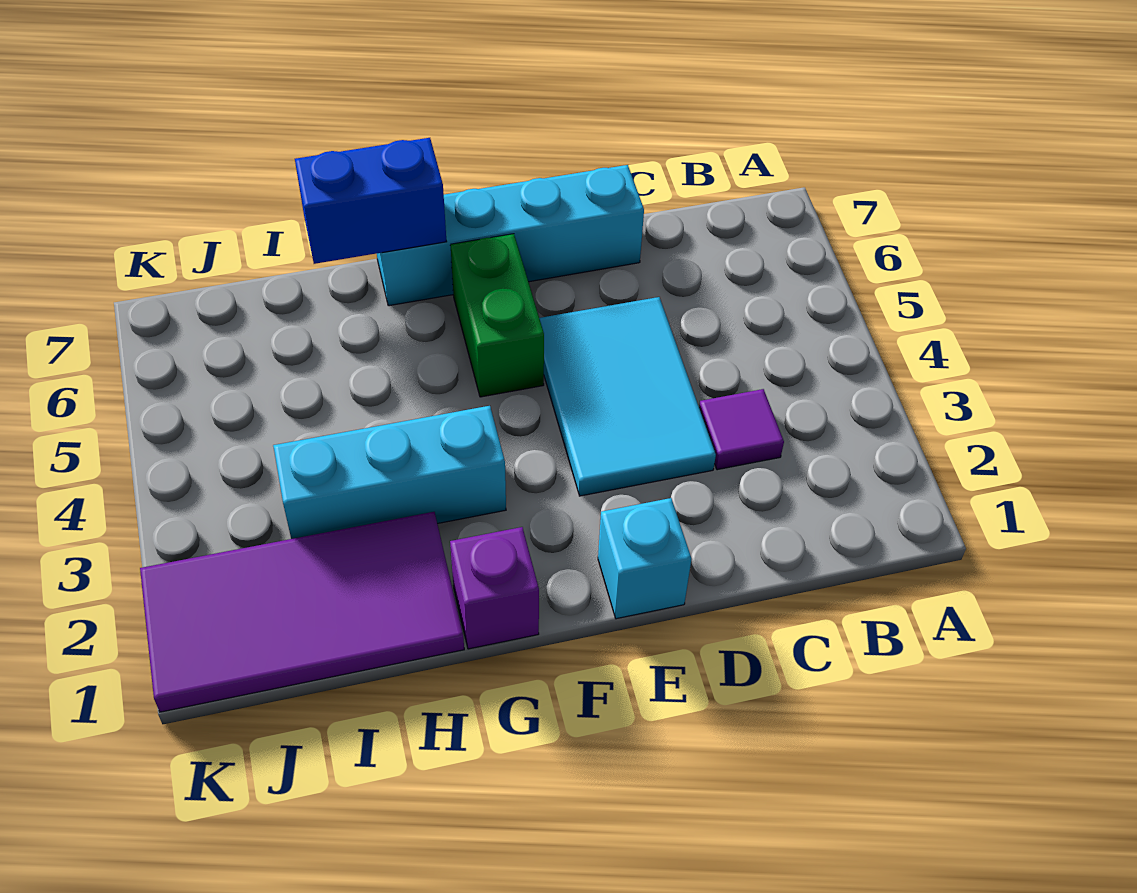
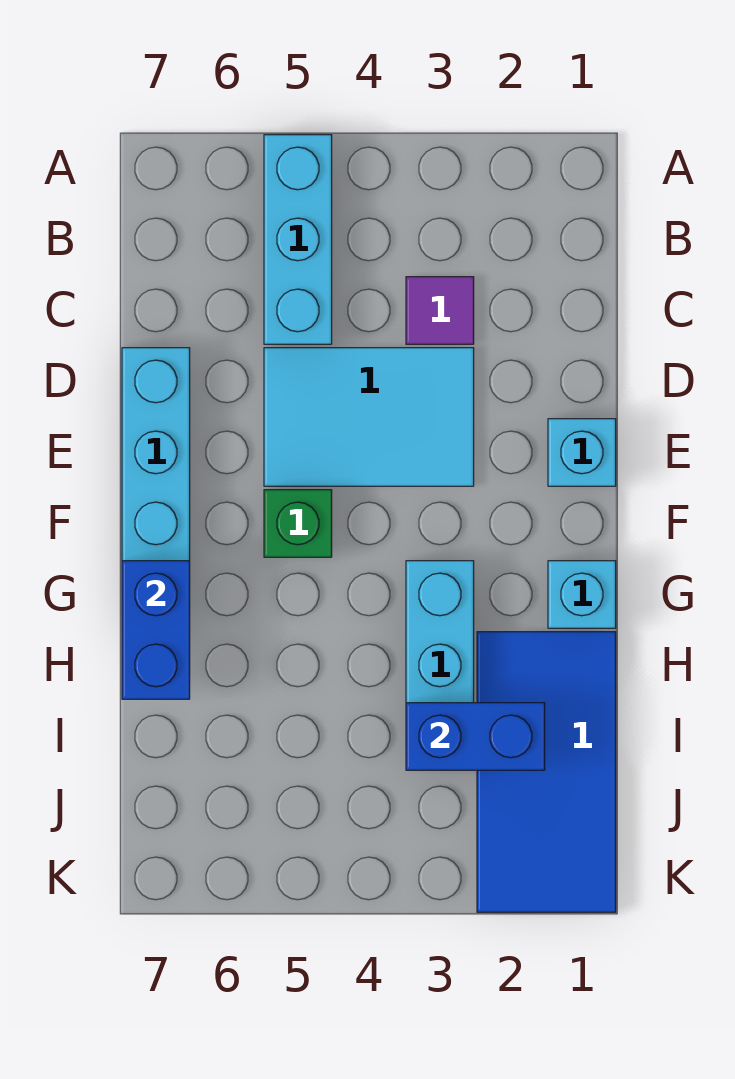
none -> cyan 1x3 brick [264,135,332,344]
green 1x2 brick [451,234,544,397] -> green 1x1 brick [264,490,332,557]
purple 1x1 brick [450,527,539,649] -> cyan 1x1 brick [548,561,616,628]
purple 2x4 tile [140,512,464,712] -> blue 2x4 tile [477,632,616,912]
none -> blue 1x2 brick [406,703,545,770]

